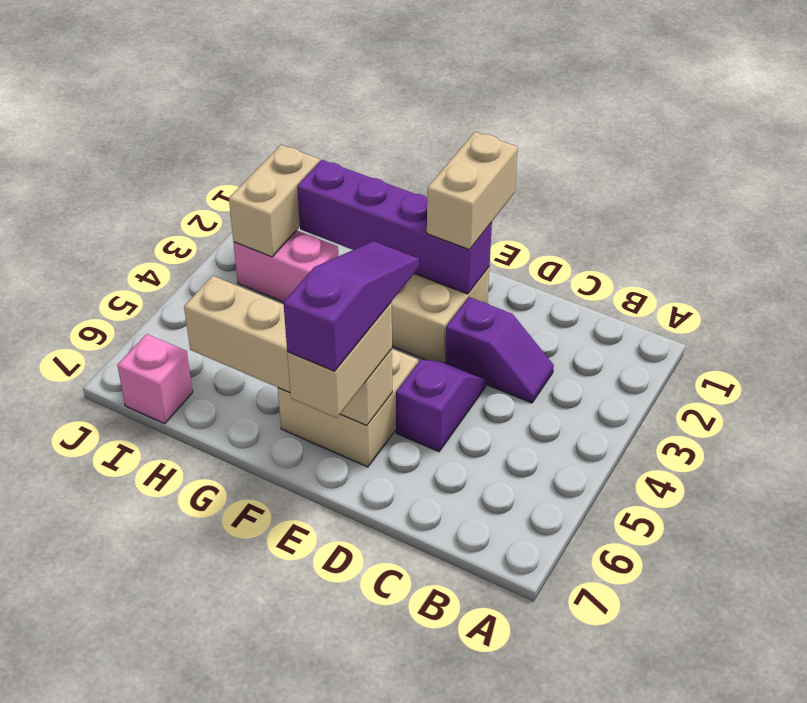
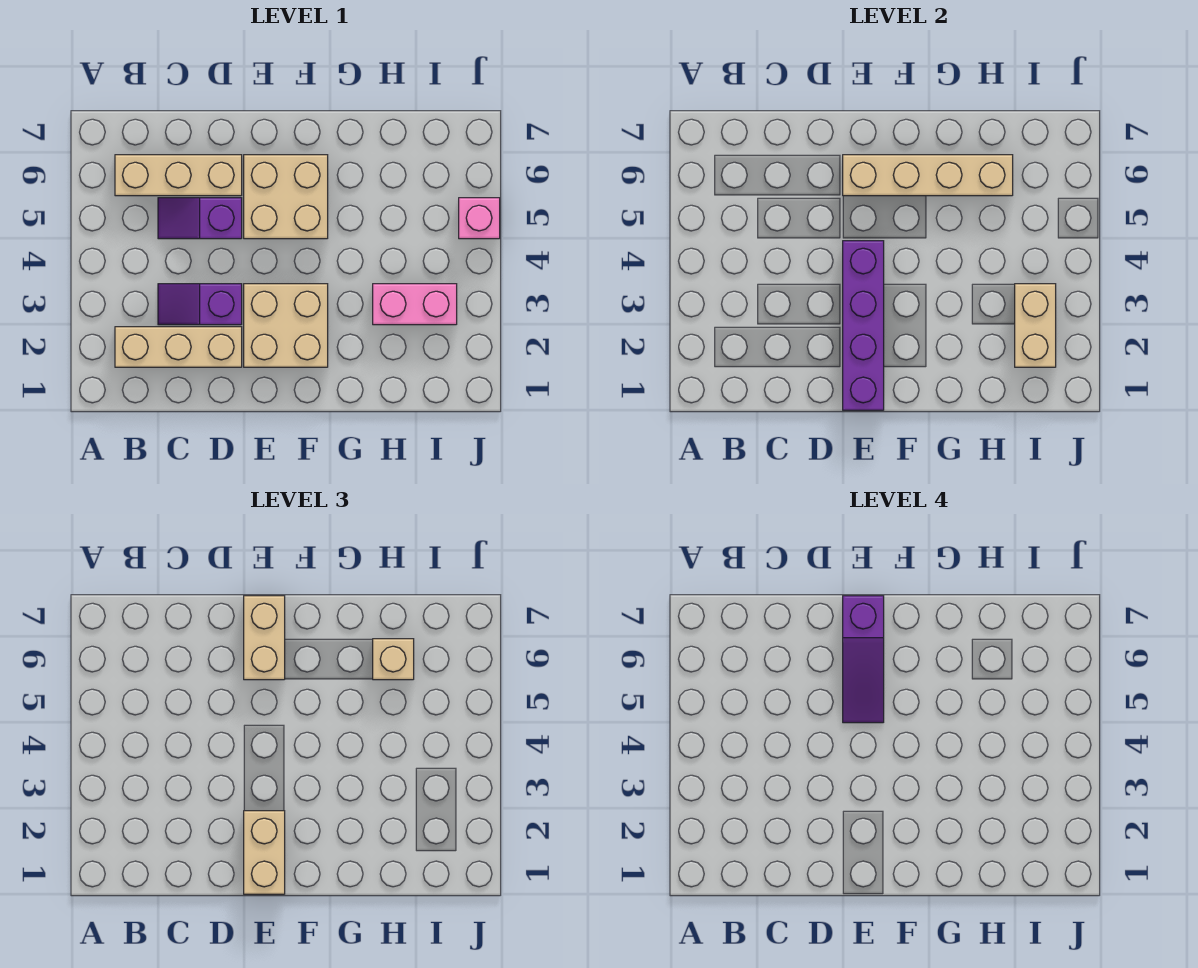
none -> tan 1x3 brick [115,327,242,367]
none -> tan 1x3 brick [115,155,242,196]
purple 1x2 slope [396,359,486,452] -> purple 1x2 slope turned to [158,198,242,239]
purple 1x4 brick [297,160,492,294] -> purple 1x4 brick turned to [843,241,884,410]
none -> tan 1x1 brick [373,639,414,680]
pink 1x1 brick [117,334,193,424] -> pink 1x1 brick moved to [459,198,500,239]

